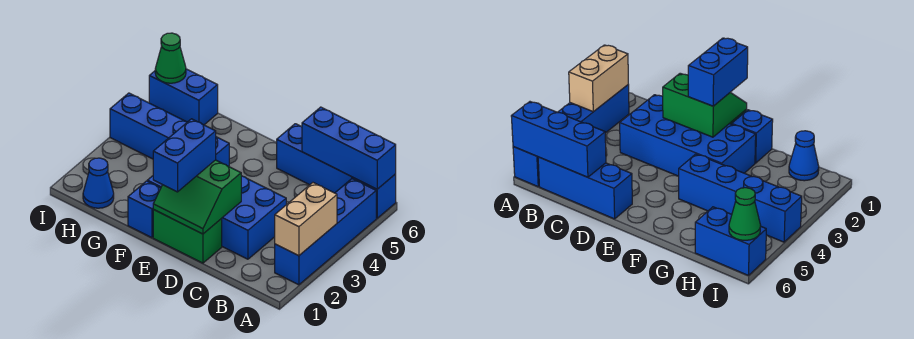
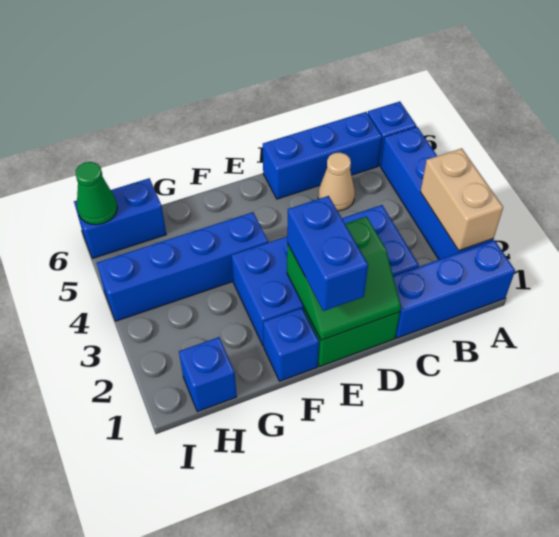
blue 1x3 brick [302,107,396,189] -> blue 1x3 brick moved to [393,240,515,338]
none -> tan 1x1 cone [318,153,355,211]
blue 1x1 cone [83,158,114,208] -> blue 1x1 brick [179,337,237,412]

